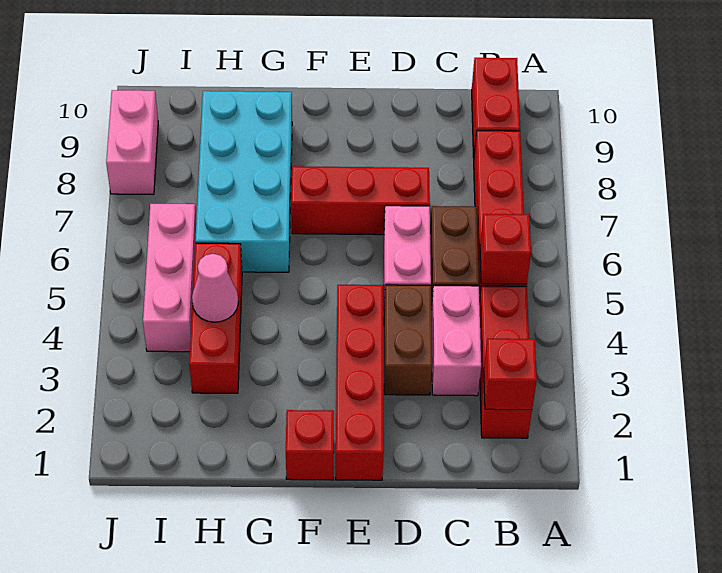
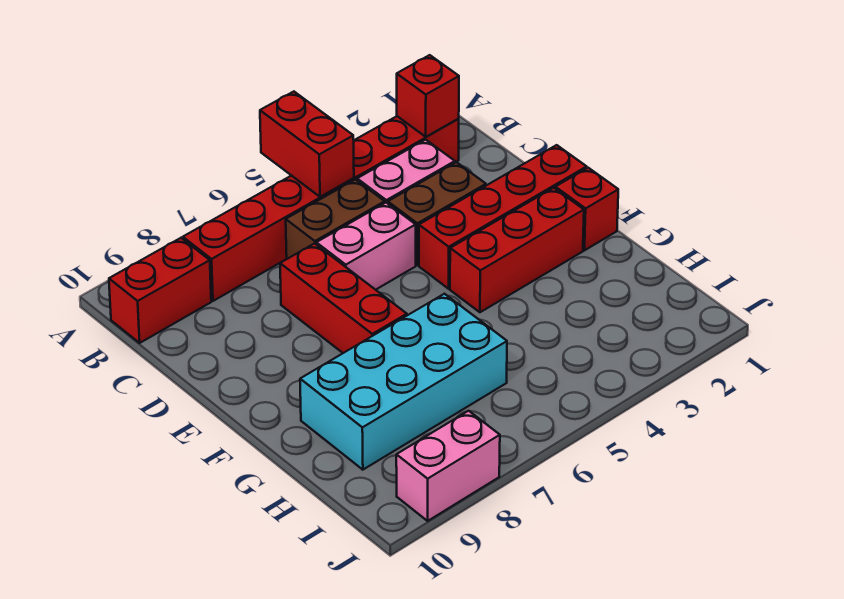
red 1x1 brick [480,214,531,284] -> red 1x2 brick [260,92,354,197]
red 1x3 brick [189,243,242,393] -> red 1x3 brick moved to [450,188,584,312]
pink 1x1 cone [192,254,238,322] -> none
pink 1x3 brick [143,204,196,352] -> none

